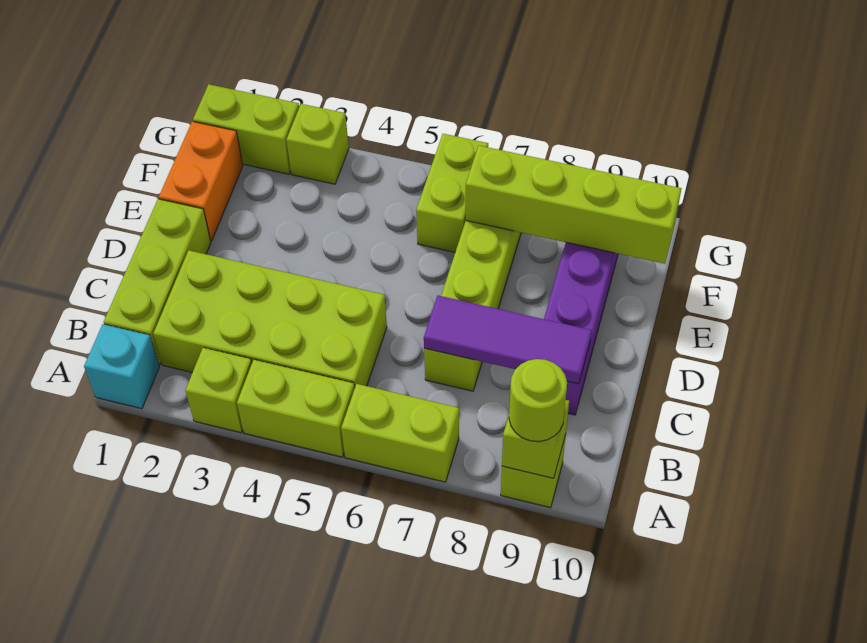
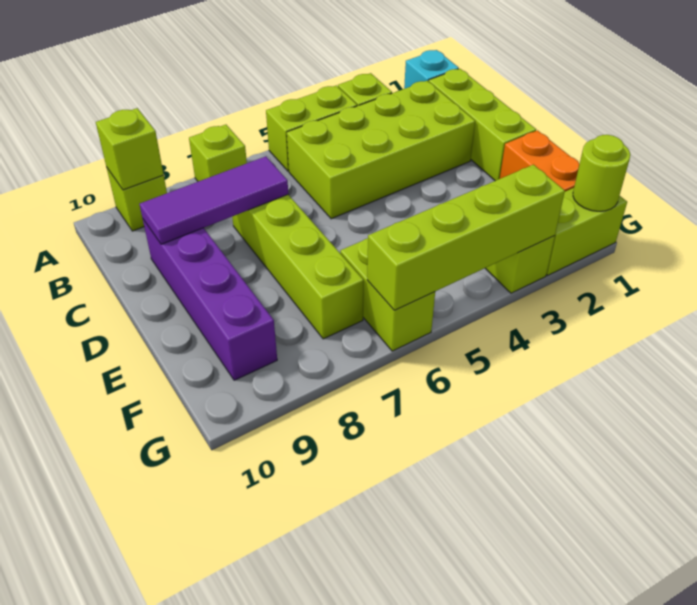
lime 1x2 brick [341,384,459,482] -> lime 1x1 brick [189,125,247,182]
lime 1x1 round brick [509,359,567,442] -> lime 1x1 round brick moved to [573,135,630,211]
lime 1x4 brick [466,146,681,264] -> lime 1x4 brick moved to [367,165,565,310]

